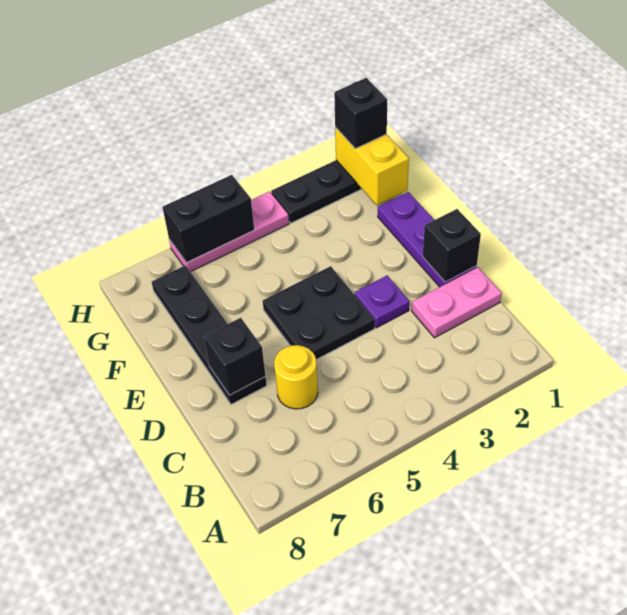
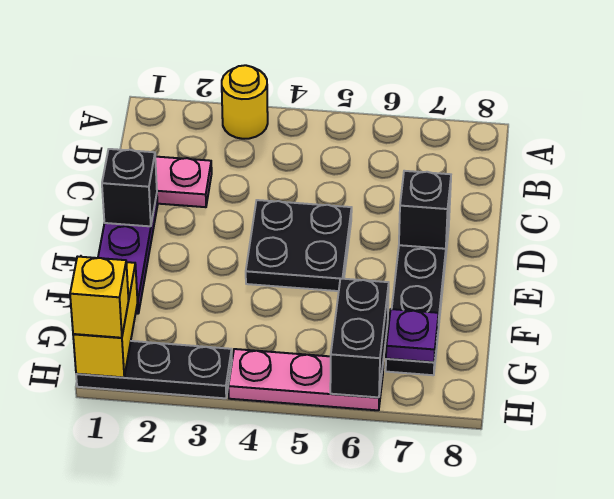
yellow 1x1 round brick [274,345,318,409] -> yellow 1x1 round brick moved to [222,65,268,139]
purple 1x1 plate [355,276,409,328] -> purple 1x1 plate moved to [386,309,439,362]
black 1x1 brick [334,78,387,149] -> yellow 1x1 brick [70,257,129,338]
black 1x2 brick [162,175,254,263] -> black 1x2 brick turned to [330,279,389,397]

